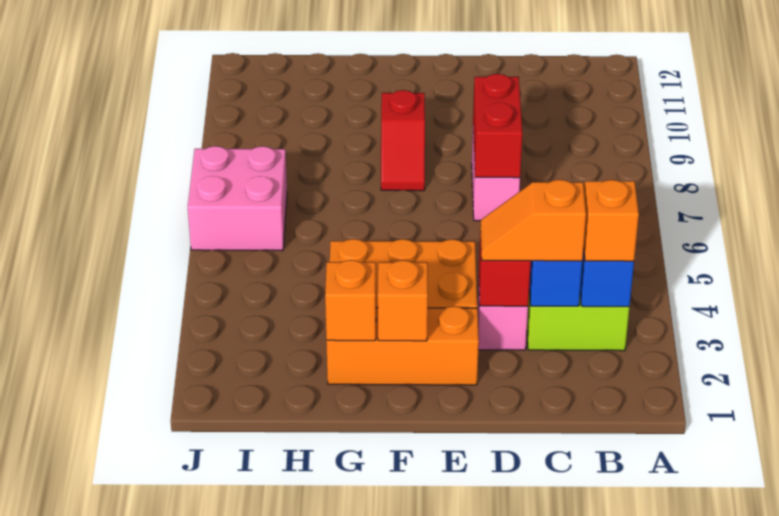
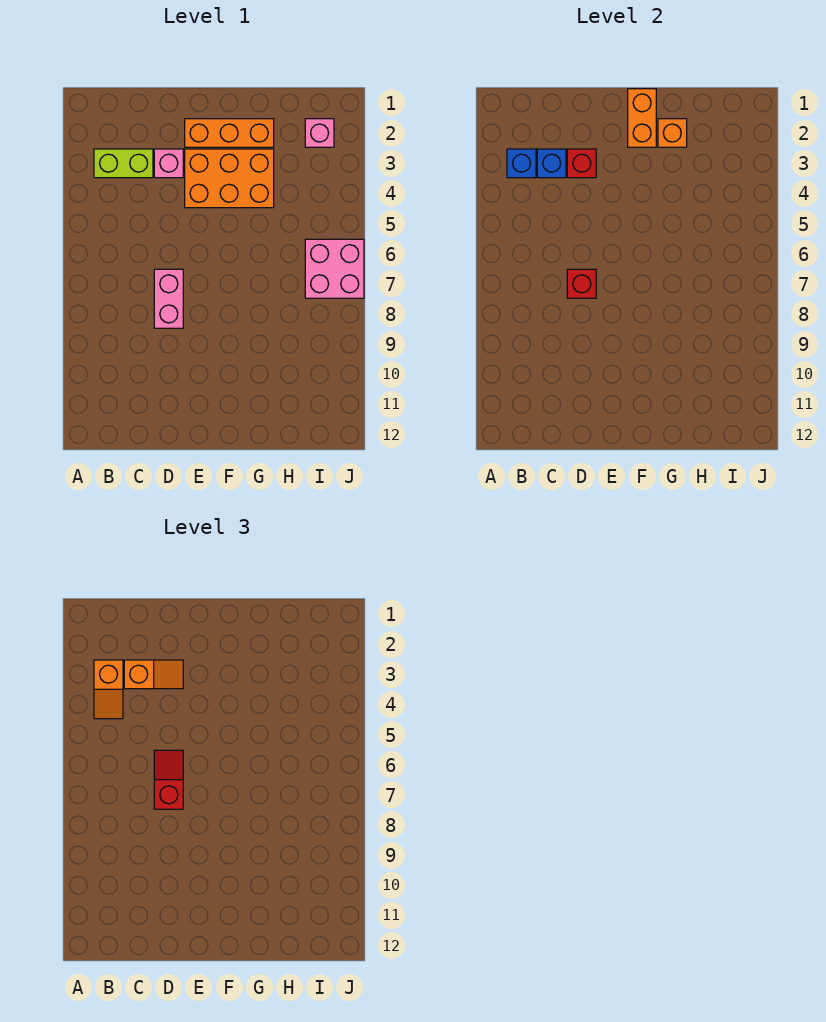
red 1x2 brick [473,74,522,178] -> red 1x1 brick [567,269,596,298]
orange 1x1 brick [378,260,428,341] -> orange 1x2 brick [628,89,656,147]
red 1x2 slope [381,90,425,191] -> red 1x2 slope moved to [154,750,183,809]
none -> pink 1x1 brick [305,119,334,147]

